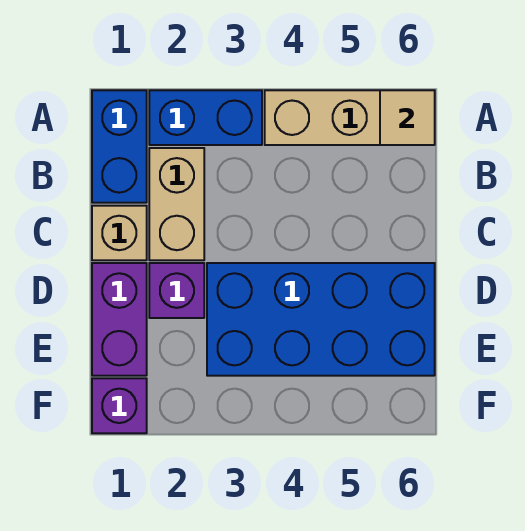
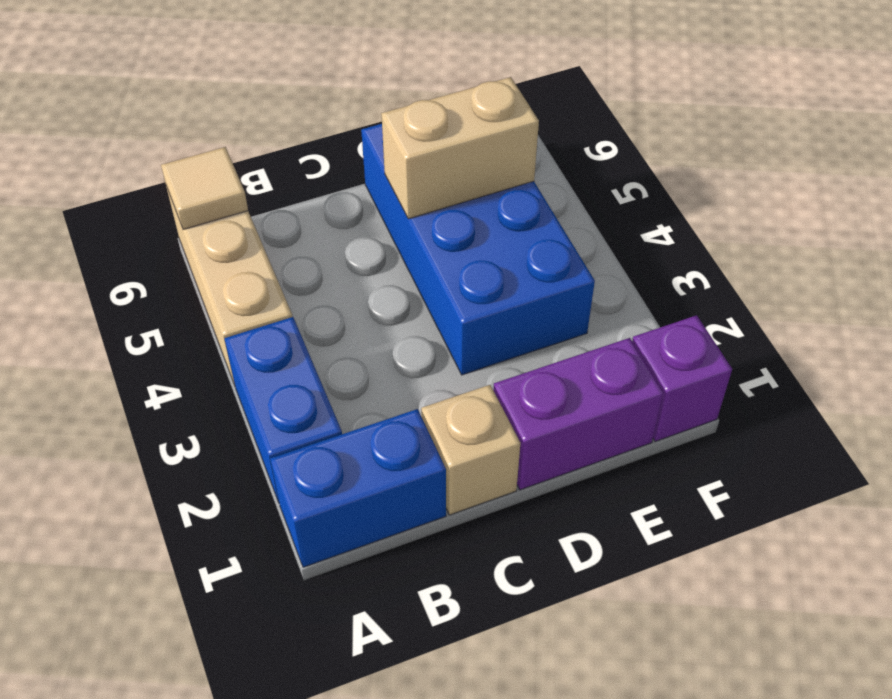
tan 1x2 brick [149,148,204,260] -> tan 1x2 brick moved to [381,77,539,219]
purple 1x1 brick [149,263,204,318] -> none

